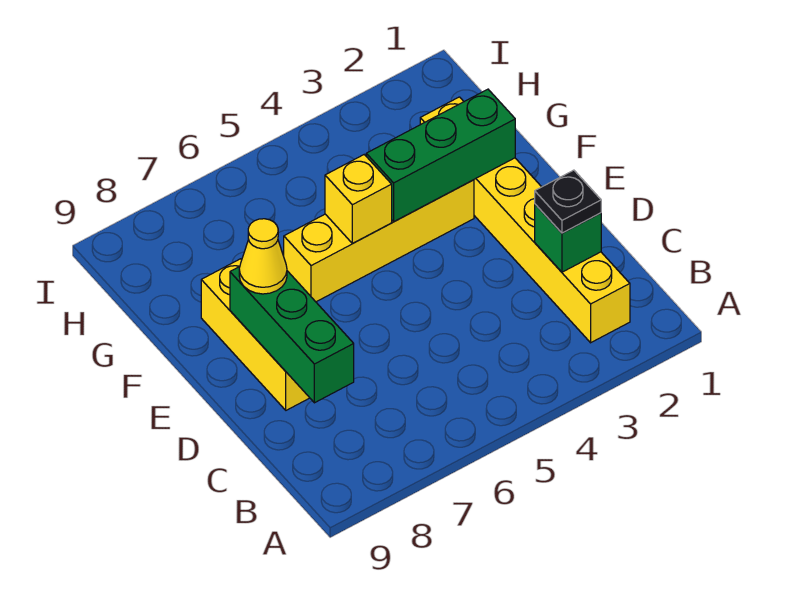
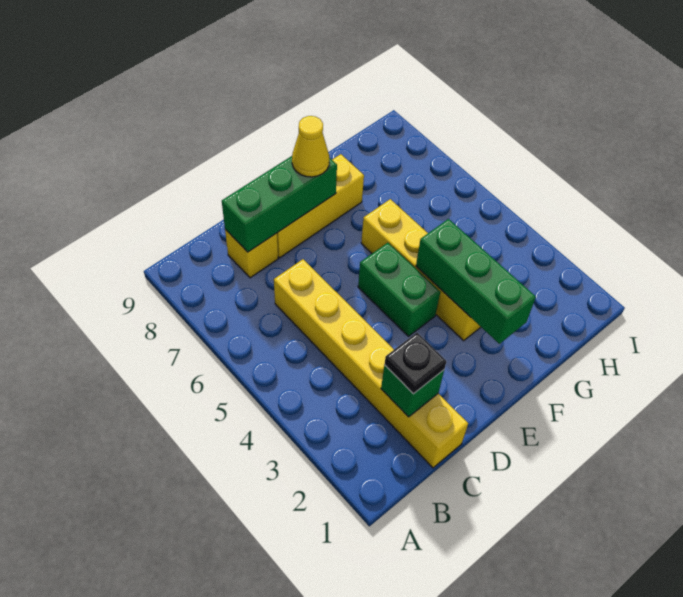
yellow 1x6 brick [420,97,630,343] -> yellow 1x6 brick turned to [274,259,468,468]
none -> green 1x2 brick [358,243,440,336]
yellow 1x1 brick [325,155,392,243] -> yellow 1x1 brick moved to [225,229,278,278]

